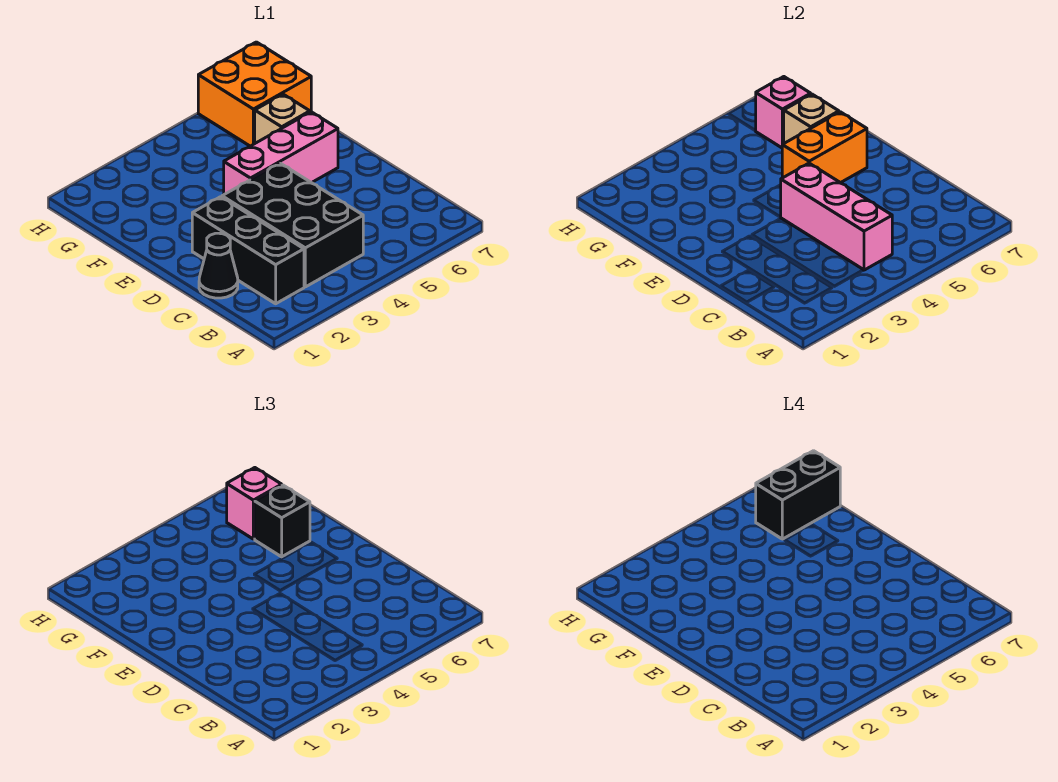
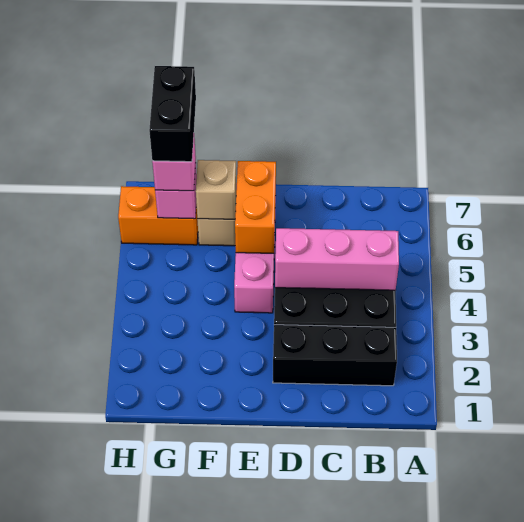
black 1x1 cone [199,233,238,298] -> none
black 1x1 brick [255,485,310,557] -> none
orange 2x2 brick [198,42,311,146] -> orange 1x2 brick [118,186,198,245]

